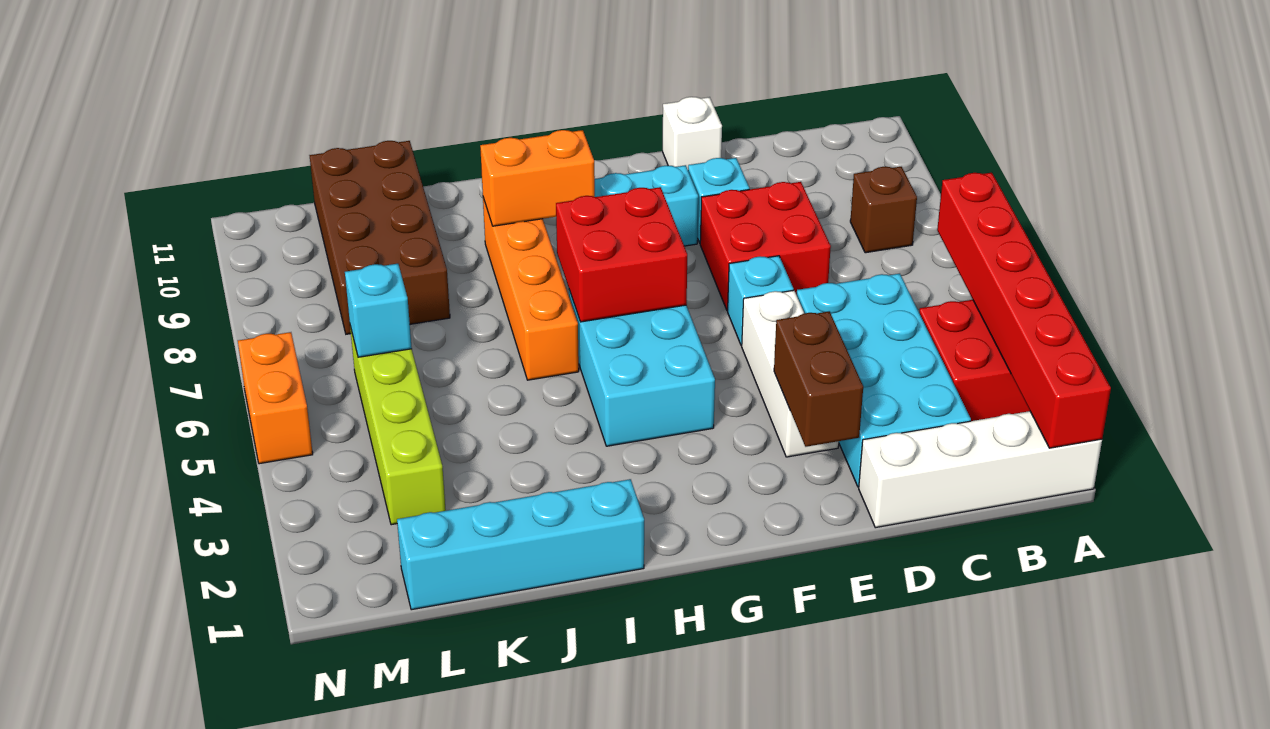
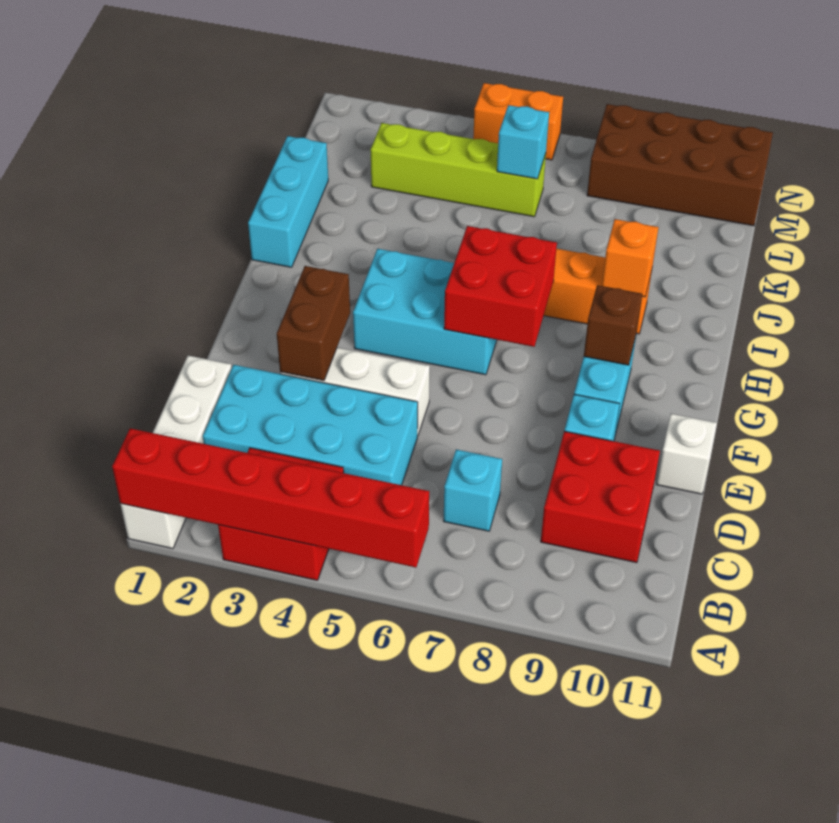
brown 1x1 brick [850,167,917,253] -> brown 1x1 brick moved to [584,285,642,365]
red 2x2 brick [700,182,831,311] -> red 2x2 brick moved to [541,431,660,563]
brown 1x2 brick [774,311,863,447] -> brown 1x2 brick turned to [277,266,350,380]
cyan 1x1 brick [728,256,794,346] -> cyan 1x1 brick moved to [444,449,502,531]
orange 1x2 brick [480,130,595,226] -> orange 1x1 brick [602,219,659,297]
cyan 1x4 brick [397,479,644,610] -> cyan 1x3 brick [248,136,328,267]
brown 2x4 brick [309,141,450,334] -> brown 2x4 brick moved to [587,104,773,226]

